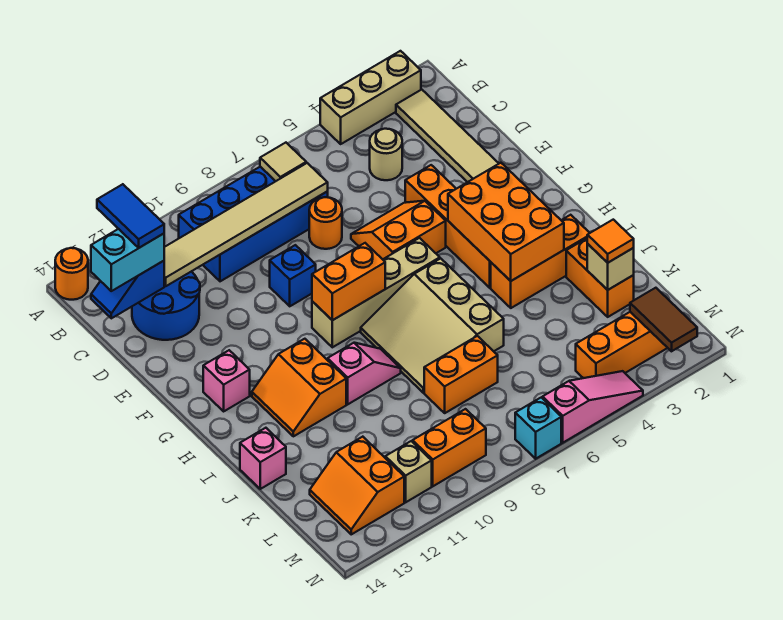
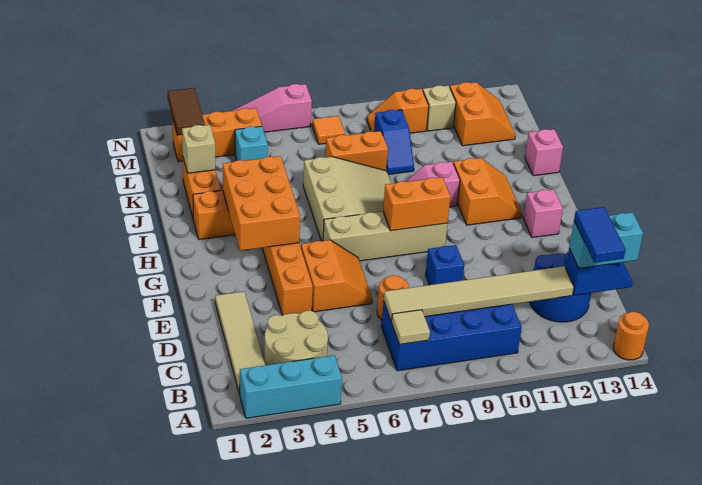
tan 1x3 brick [320,51,421,144] -> cyan 1x3 brick [240,355,342,418]
tan 1x1 round brick [370,129,402,180] -> tan 2x2 round brick [264,311,328,365]
orange 2x2 slope [351,201,446,259] -> orange 2x2 slope turned to [301,240,372,312]
orange 1x1 tile [587,220,634,263] -> orange 1x1 tile moved to [312,116,345,144]
none -> blue 1x2 slope [374,110,414,174]
orange 1x2 brick [413,409,486,486] -> orange 1x2 slope [367,89,429,133]
cyan 1x1 brick [515,398,561,459] -> cyan 1x1 brick moved to [235,126,268,161]

